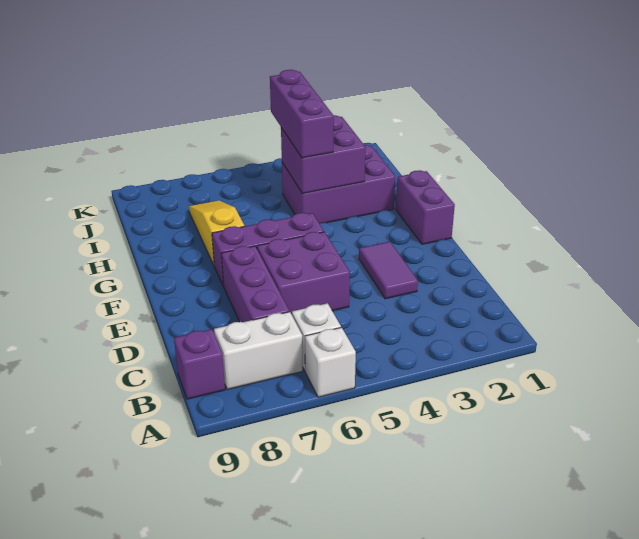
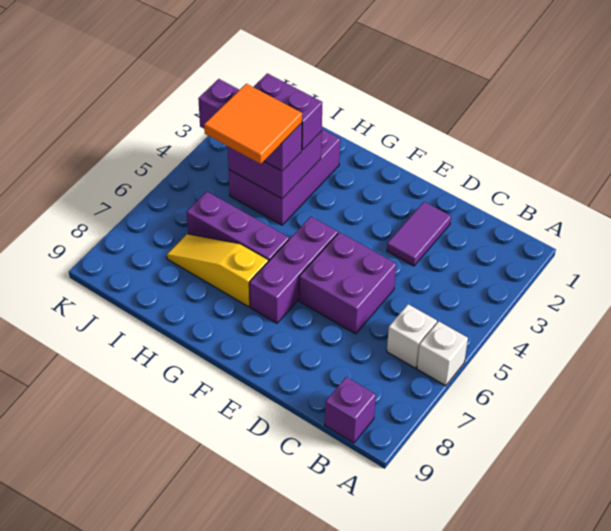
white 1x2 brick [214,312,303,390] -> none
purple 1x3 brick [221,246,289,322] -> purple 1x3 brick moved to [187,192,289,262]
purple 1x2 tile [359,242,418,299] -> purple 1x2 tile turned to [387,202,451,266]
purple 1x2 brick [396,170,455,244] -> purple 1x2 brick moved to [254,73,323,150]
none -> orange 2x2 tile [204,84,302,164]

